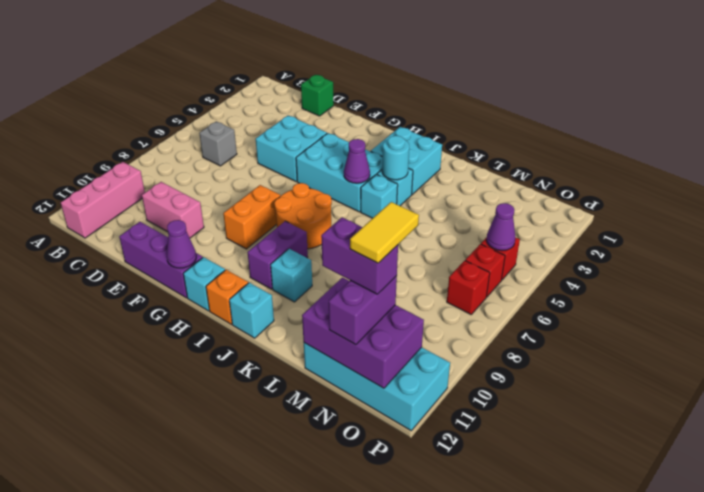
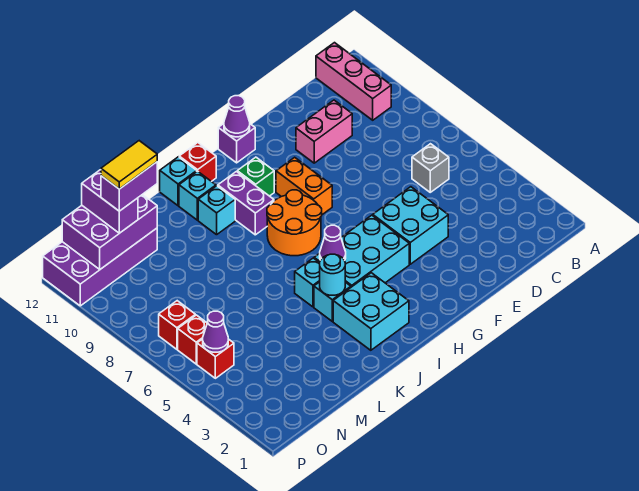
green 1x1 brick [301,75,334,116] -> green 1x1 brick moved to [237,157,274,196]
purple 1x3 brick [119,222,203,298] -> purple 1x1 brick [218,124,255,163]
cyan 1x1 brick [183,257,225,311] -> cyan 1x1 brick moved to [179,171,216,220]
orange 1x1 brick [206,270,248,324] -> red 1x1 brick [179,143,216,182]
cyan 2x4 brick [304,343,450,431] -> purple 2x4 brick [43,228,157,306]
yellow 1x2 tile [350,202,419,263] -> yellow 1x2 tile turned to [101,141,157,189]

